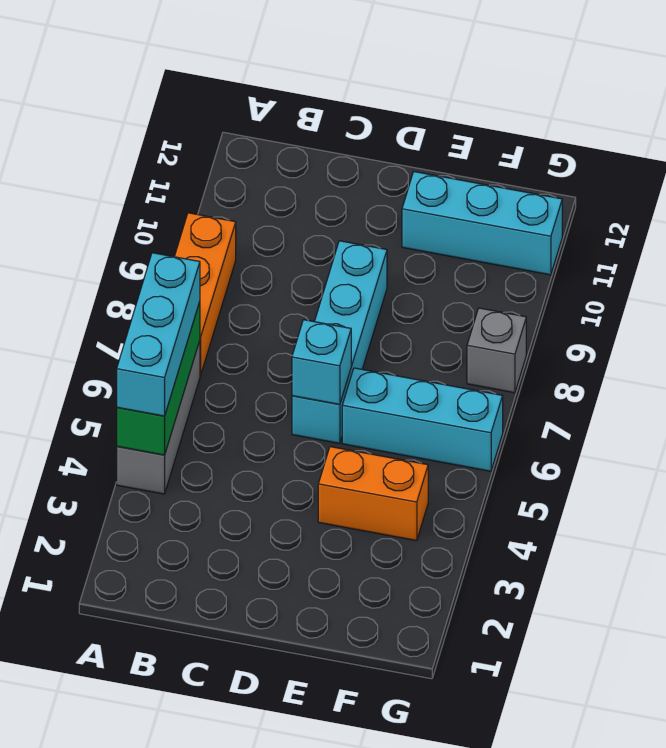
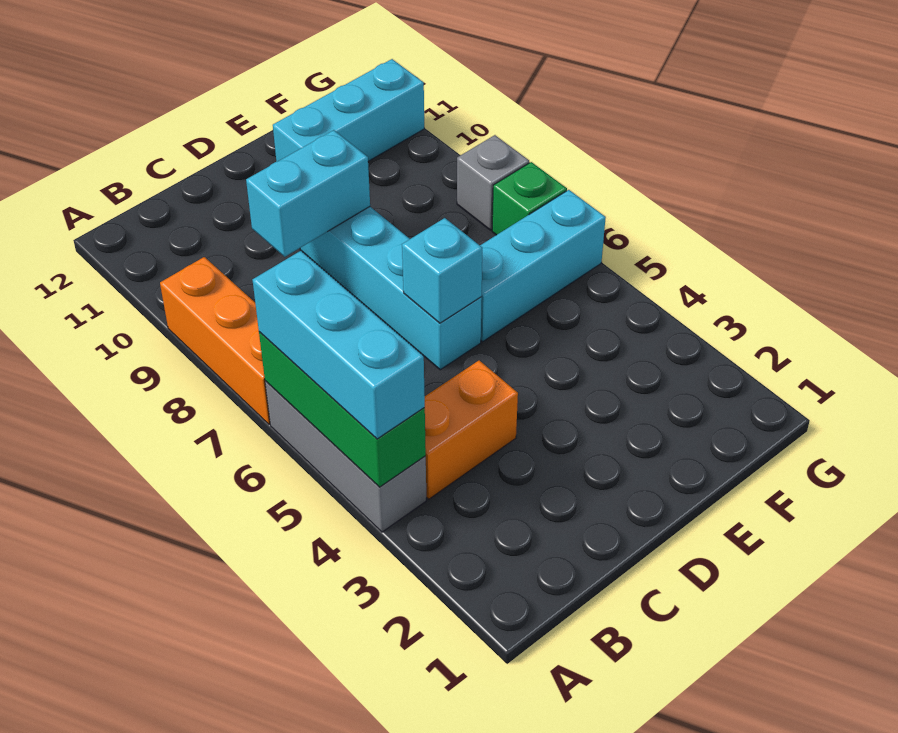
none -> cyan 1x2 brick [246,130,370,257]
orange 1x2 brick [318,447,428,541] -> orange 1x2 brick moved to [424,360,518,499]
none -> green 1x1 brick [492,162,567,235]

